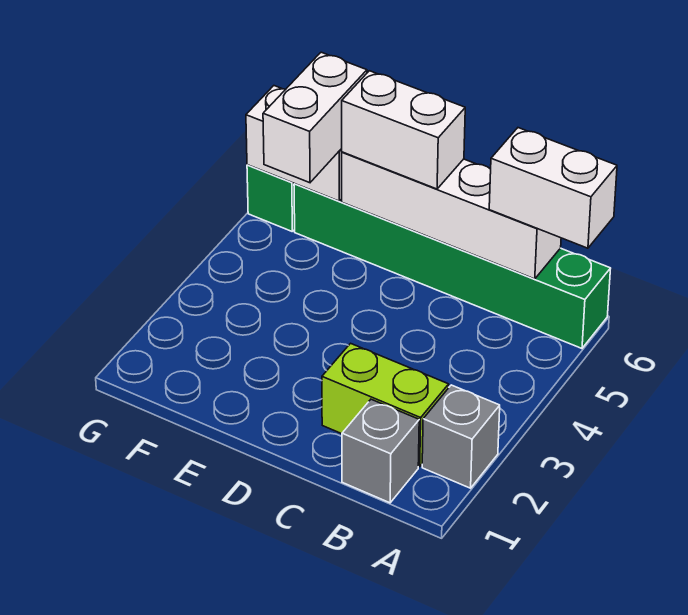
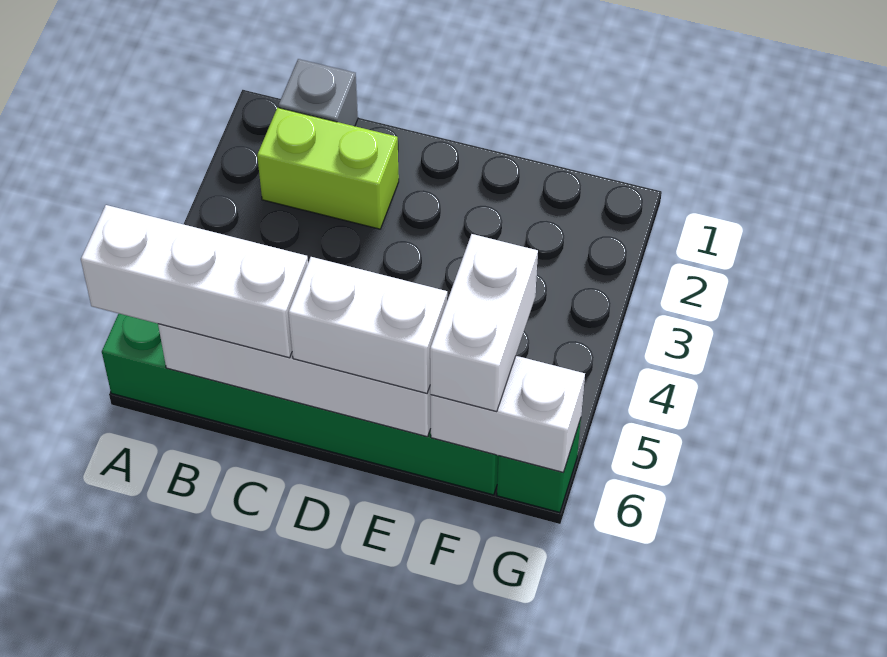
grey 1x1 brick [422,385,500,488] -> none
white 1x2 brick [489,128,617,248] -> white 1x3 brick [81,205,308,358]

